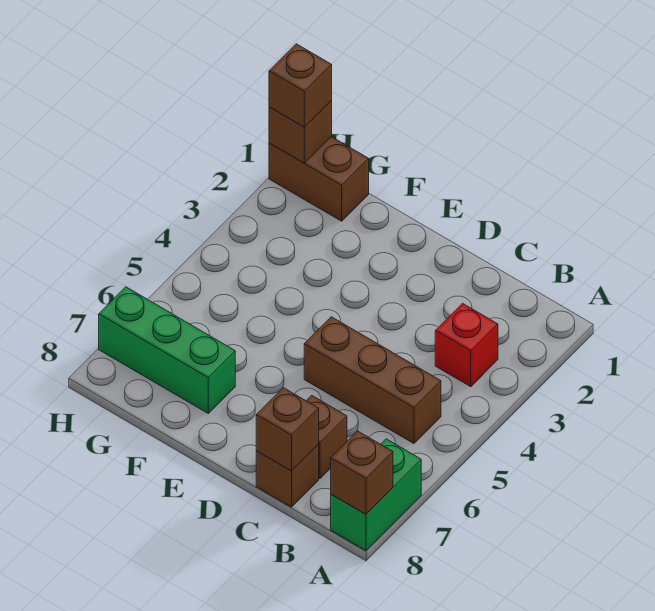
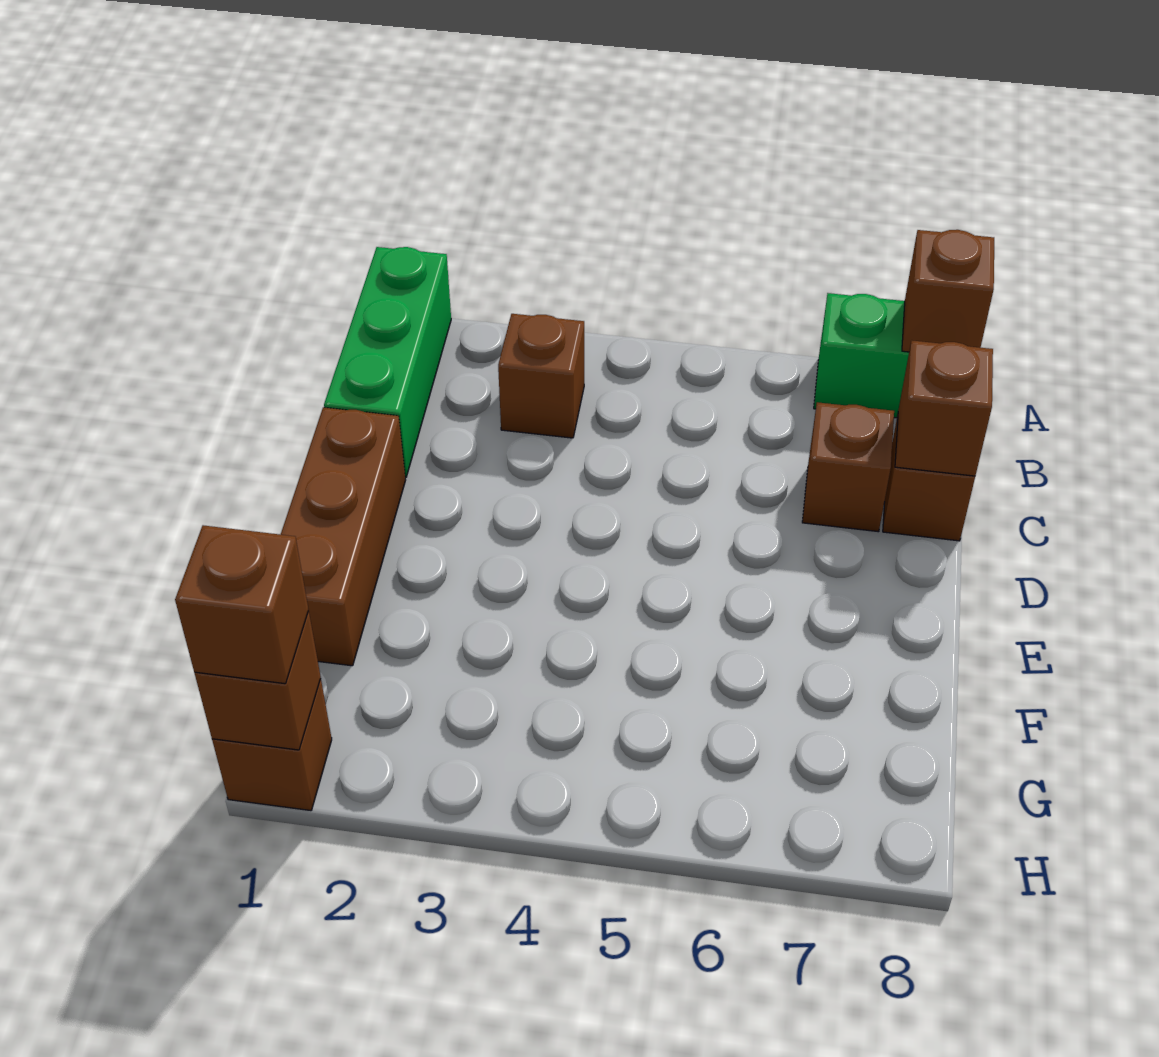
red 1x1 brick [435,303,498,387] -> brown 1x1 brick [498,314,584,438]
brown 1x3 brick [304,317,441,443] -> brown 1x3 brick moved to [280,407,406,666]
green 1x3 brick [99,287,235,413] -> green 1x3 brick moved to [324,247,451,477]
brown 1x2 brick [269,137,369,221] -> brown 1x1 brick [212,679,332,811]

